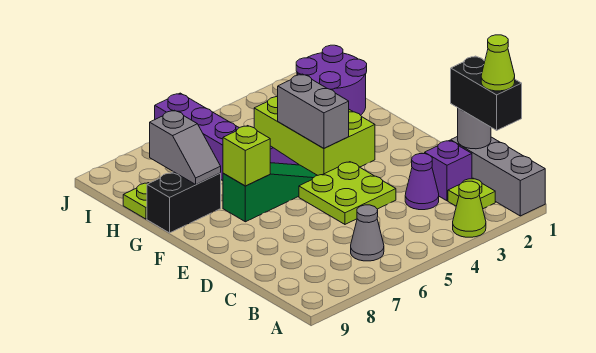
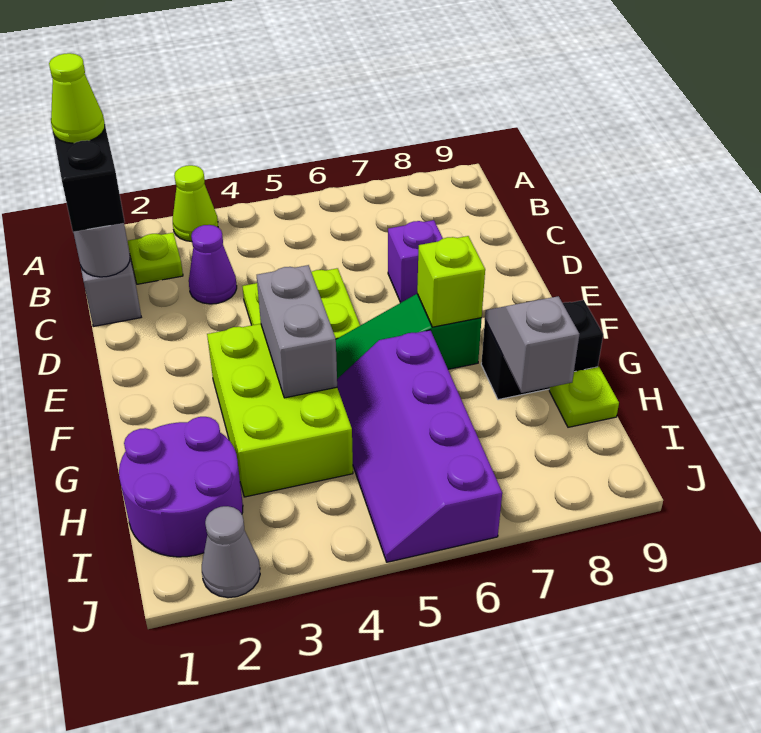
grey 1x1 cone [351,205,384,261] -> grey 1x1 cone moved to [202,506,260,598]
purple 1x1 brick [425,140,472,201] -> purple 1x1 brick moved to [388,220,443,303]

